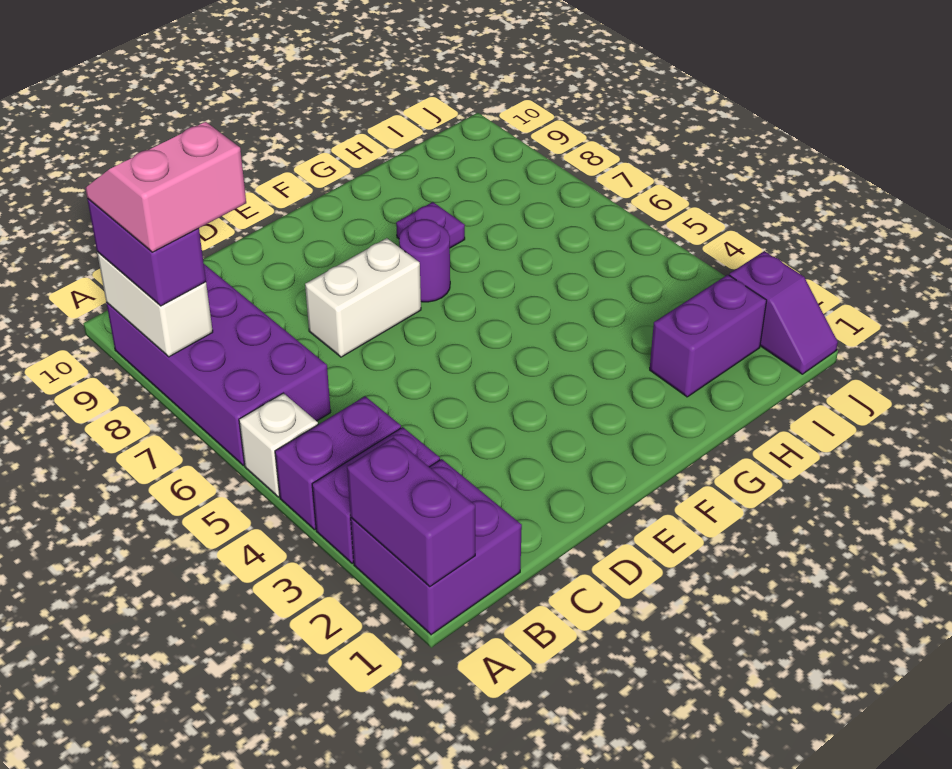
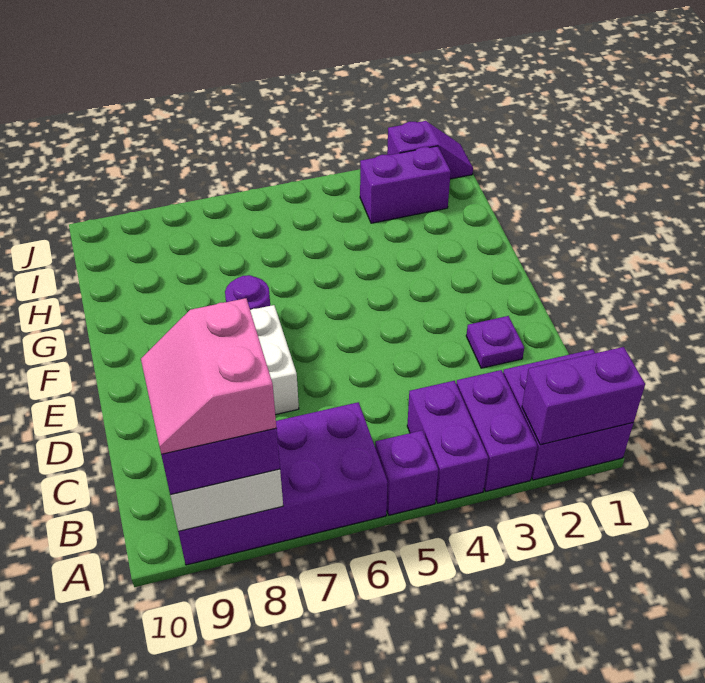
white 1x1 brick [239,393,318,497] -> purple 1x1 brick [375,430,438,515]
purple 1x1 plate [396,202,465,248] -> purple 1x1 plate moved to [466,316,524,368]
purple 1x2 brick [650,275,767,397] -> purple 1x2 brick turned to [360,146,451,223]

